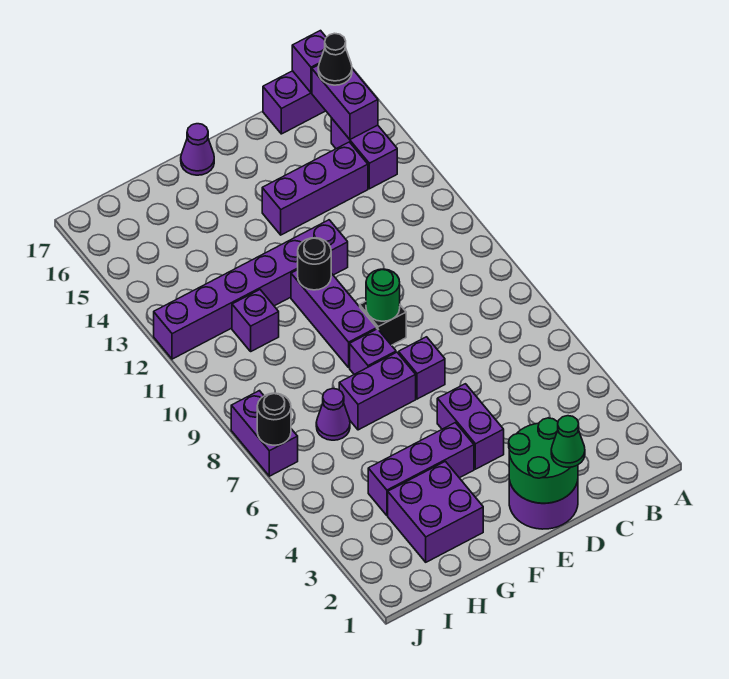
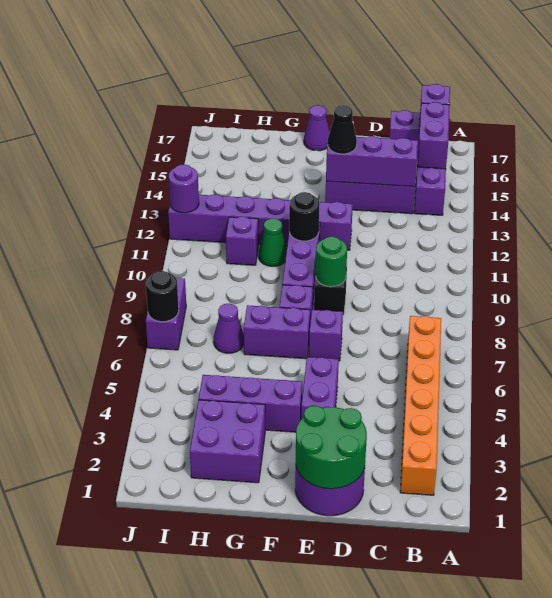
none -> orange 1x6 brick [400,316,441,495]
black 1x1 cone [318,33,352,85] -> black 1x1 cone moved to [328,105,357,154]
none -> purple 1x3 brick [326,136,418,187]
green 1x1 cone [551,416,585,467] -> green 1x1 cone moved to [259,218,287,266]
none -> purple 1x1 round brick [169,164,199,213]

